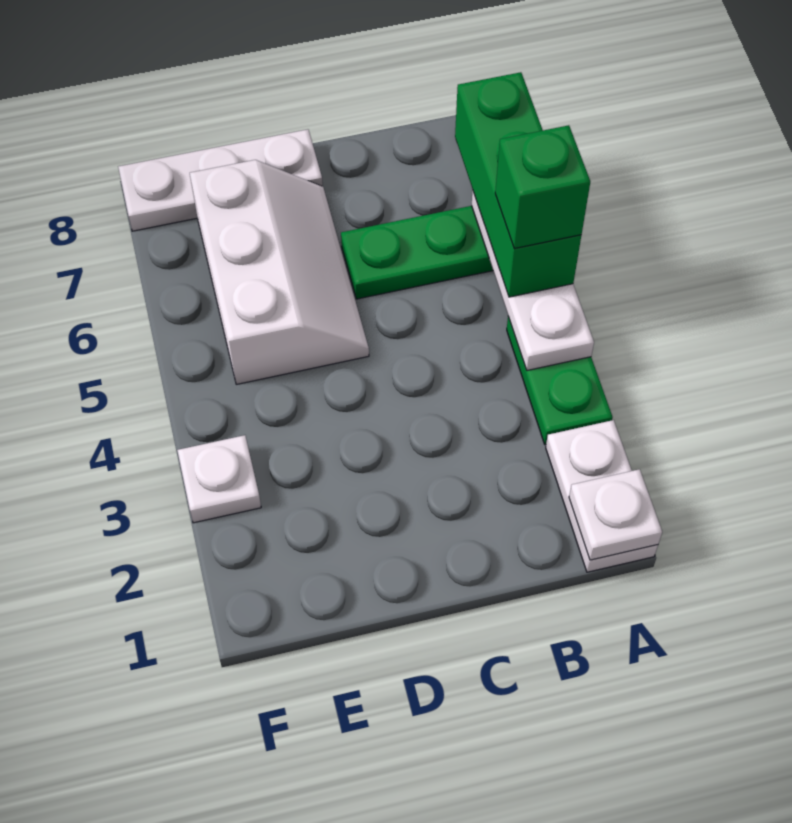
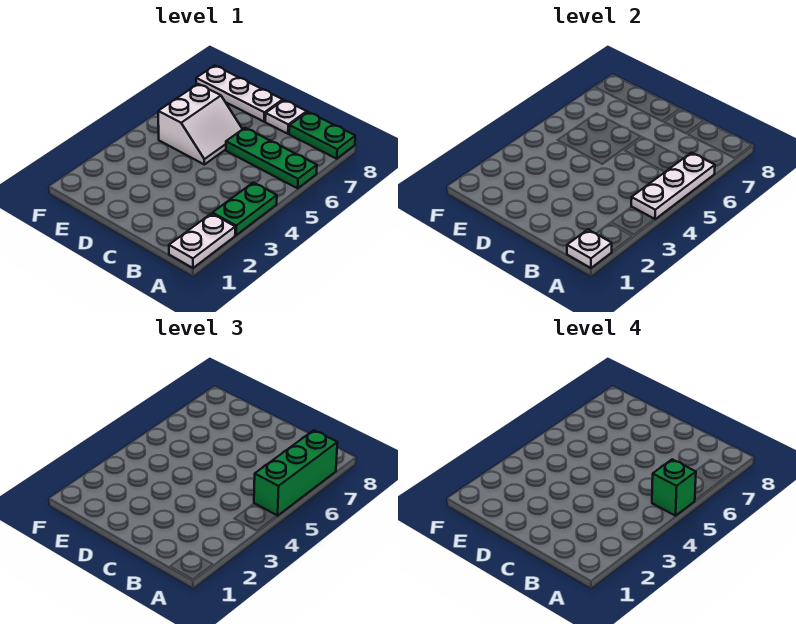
none -> green 1x2 plate [289,112,355,159]
white 2x3 slope [190,160,369,384] -> white 2x2 slope [158,84,242,164]
white 1x1 plate [177,435,261,523] -> white 1x1 plate moved to [265,100,307,134]

